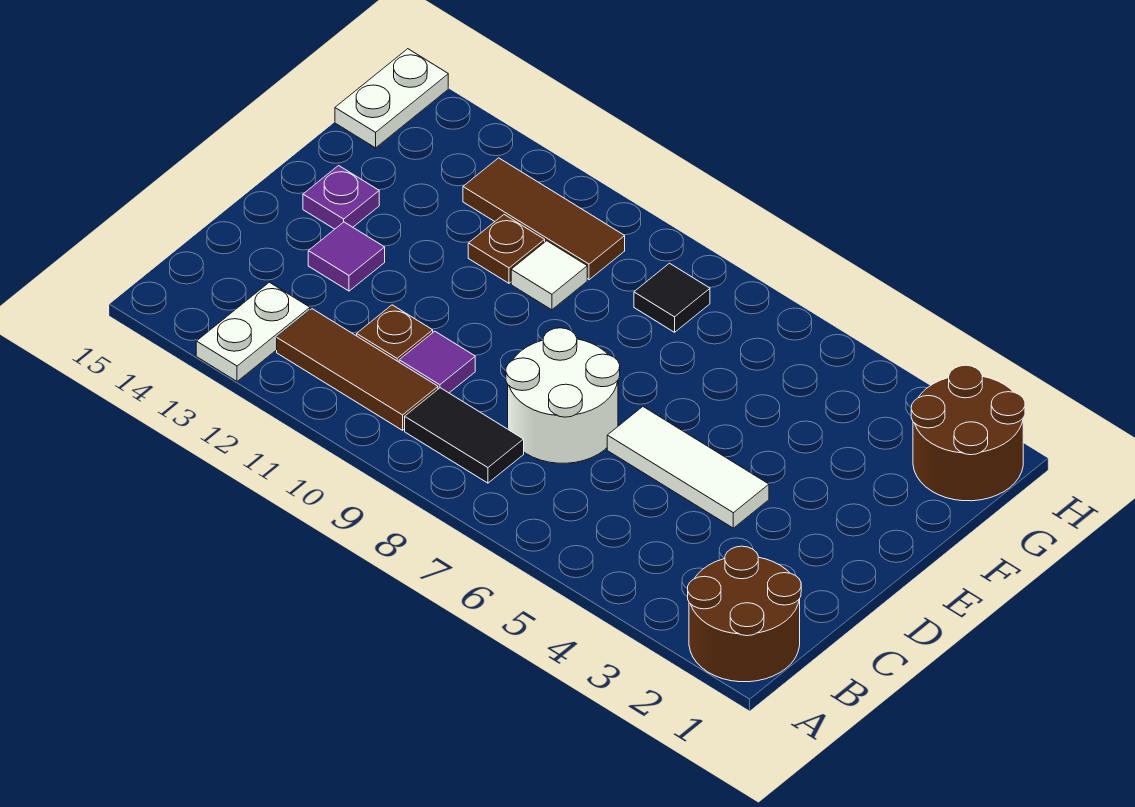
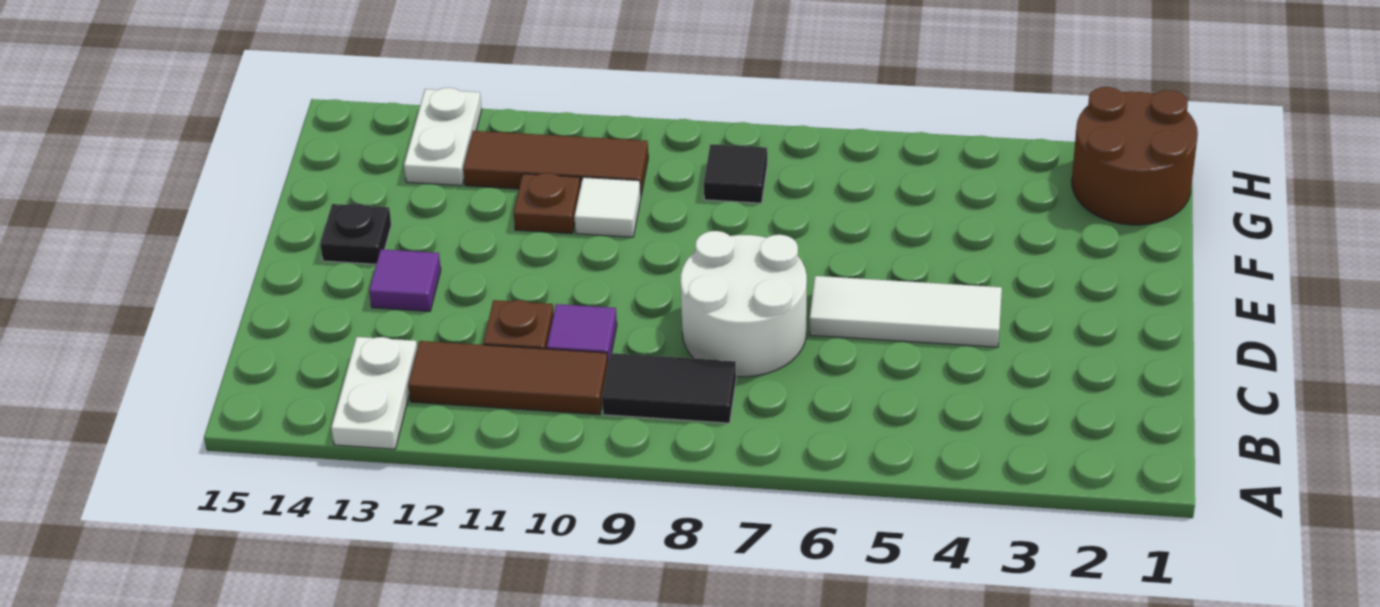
brown 2x2 round brick [688,546,801,682] -> none
purple 1x1 plate [303,166,379,229] -> black 1x1 plate [320,203,391,264]
white 1x2 plate [335,49,448,148] -> white 1x2 plate moved to [404,88,482,186]

